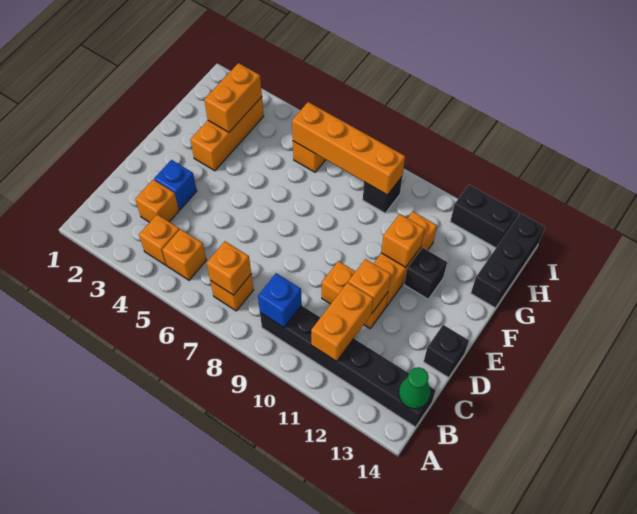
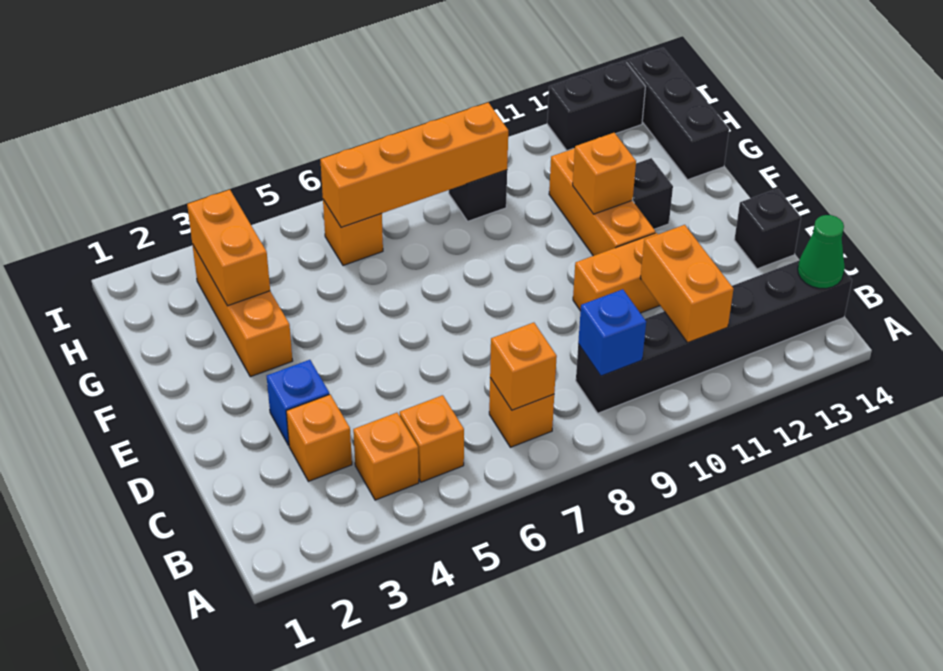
orange 1x1 brick [348,259,391,313] -> none

